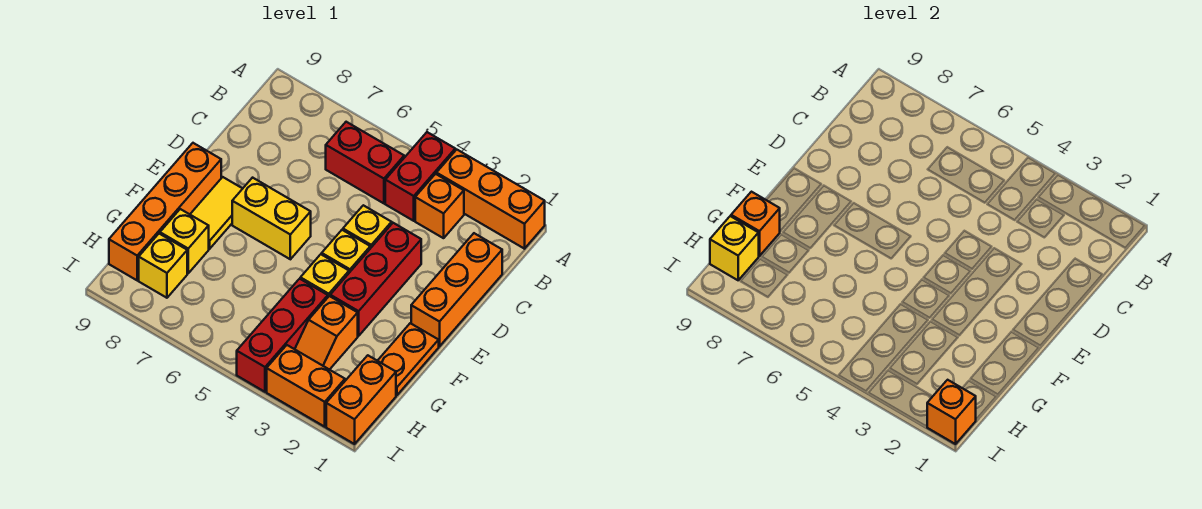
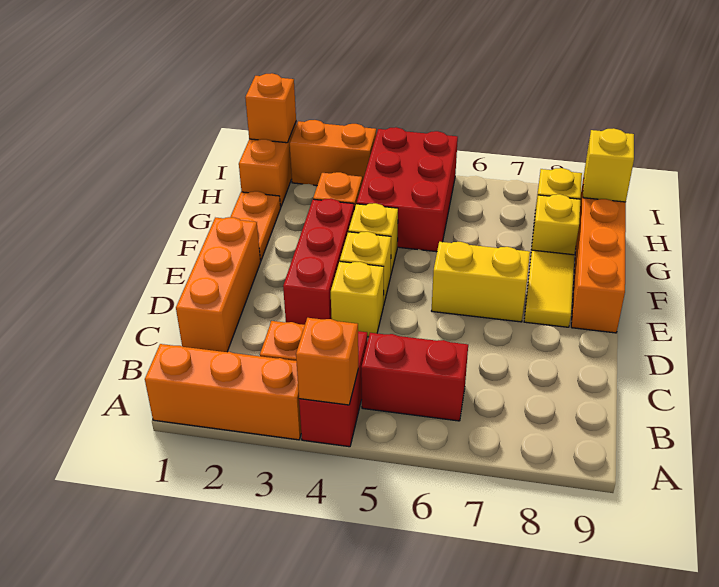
red 1x3 brick [237,279,328,392] -> red 2x3 brick [357,127,458,252]
orange 1x1 brick [731,192,780,256] -> orange 1x1 brick moved to [296,318,358,405]

